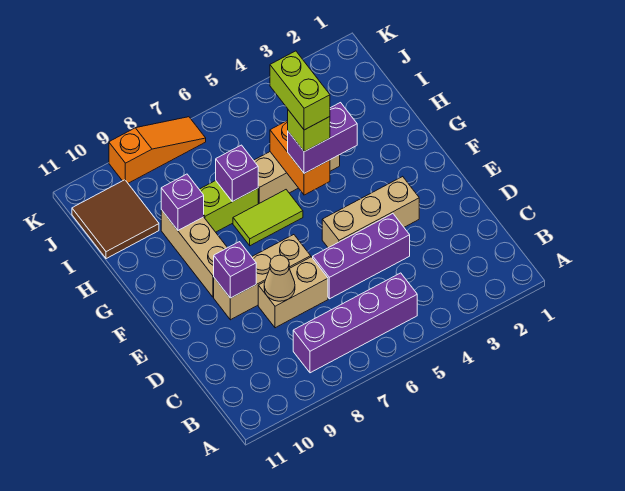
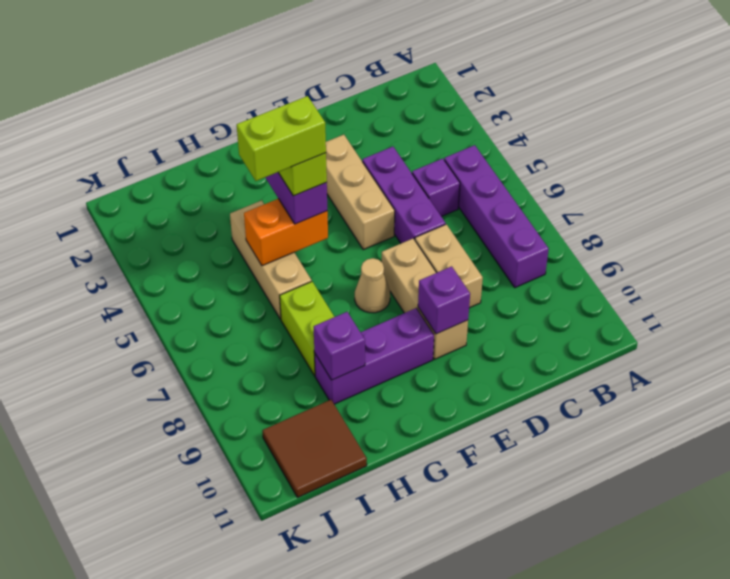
tan 1x1 cone [264,255,295,301] -> tan 1x1 cone moved to [355,258,390,313]
tan 1x3 brick [161,210,227,297] -> purple 1x3 brick [315,308,434,404]
lime 1x2 tile [233,190,303,246] -> none
purple 1x1 brick [216,145,258,202] -> purple 1x1 brick moved to [412,159,460,216]
orange 1x3 slope [109,117,206,183] -> none

